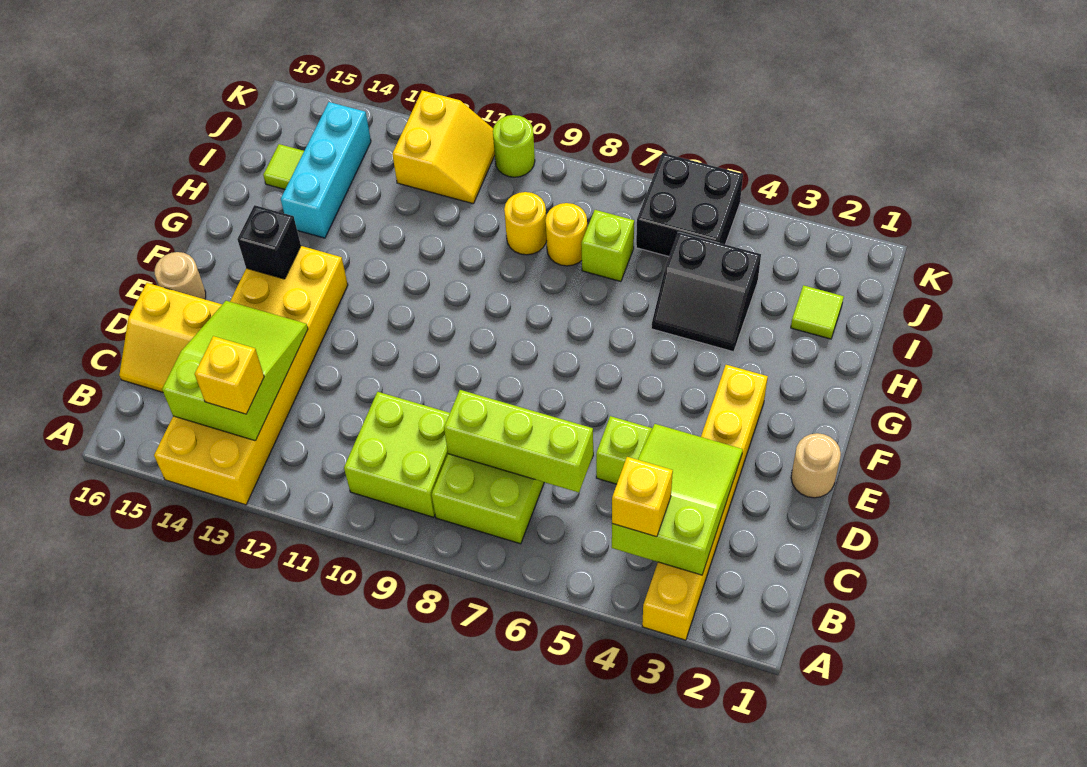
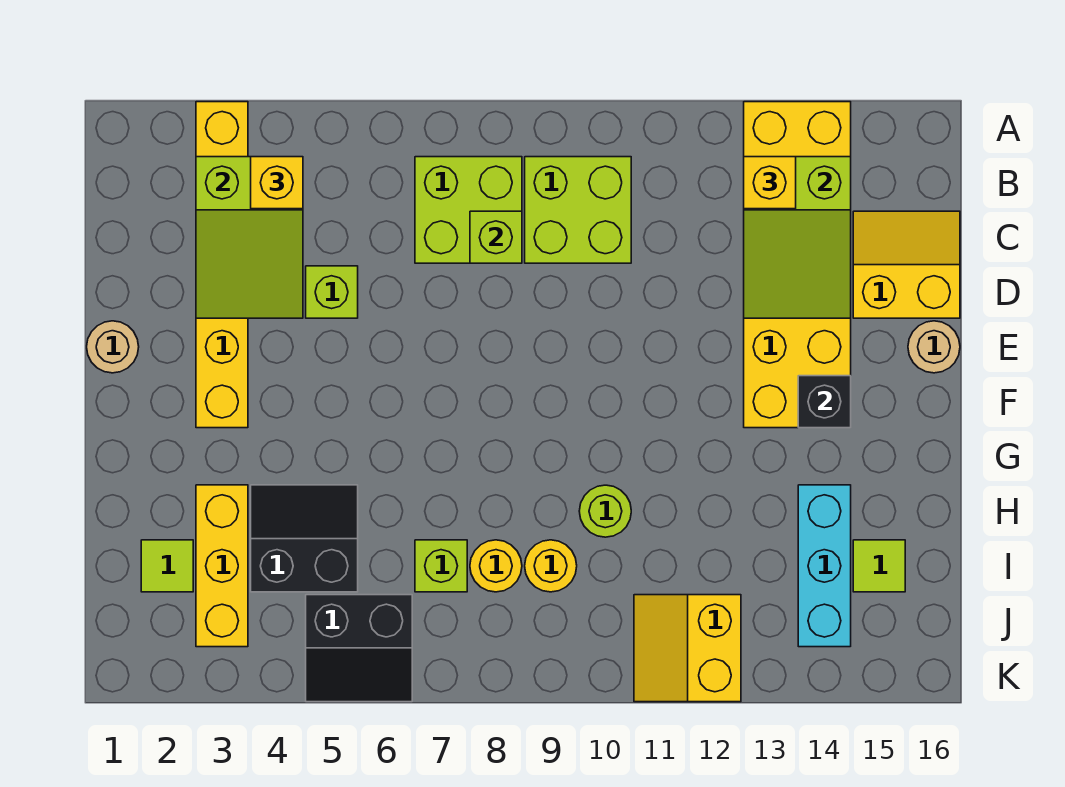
lime 1x3 brick [444,390,593,493] -> lime 1x1 brick [470,211,522,263]
none -> yellow 1x3 brick [196,485,248,647]
black 2x2 brick [636,153,743,256] -> black 2x2 slope [306,595,412,702]
lime 1x1 round brick [493,115,535,177] -> lime 1x1 round brick moved to [579,485,631,537]

